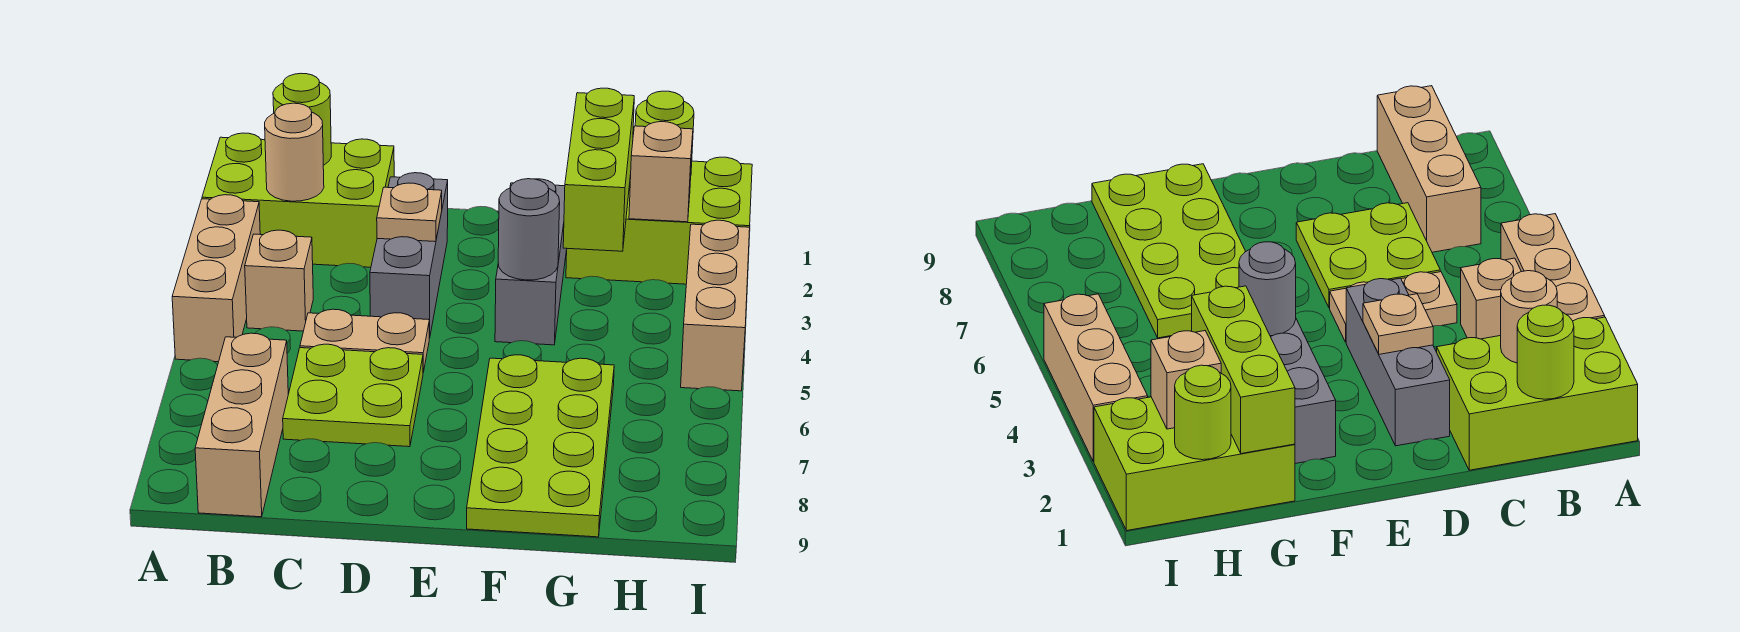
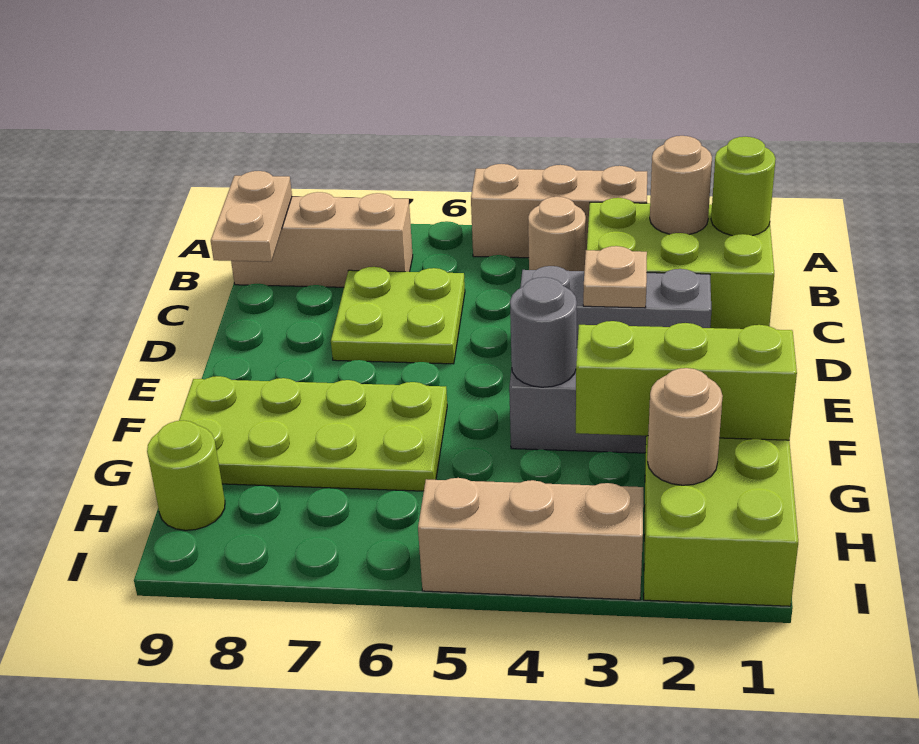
lime 2x3 brick [202,133,394,267] -> lime 2x3 brick turned to [587,198,774,329]
tan 1x1 brick [245,230,313,331] -> tan 1x1 round brick [528,197,586,271]
tan 1x2 plate [300,309,429,372] -> tan 1x2 plate moved to [211,171,292,262]
lime 1x1 round brick [635,91,694,168] -> lime 1x1 round brick moved to [147,420,225,530]
tan 1x1 brick [629,122,693,222] -> tan 1x1 round brick [647,368,723,485]

